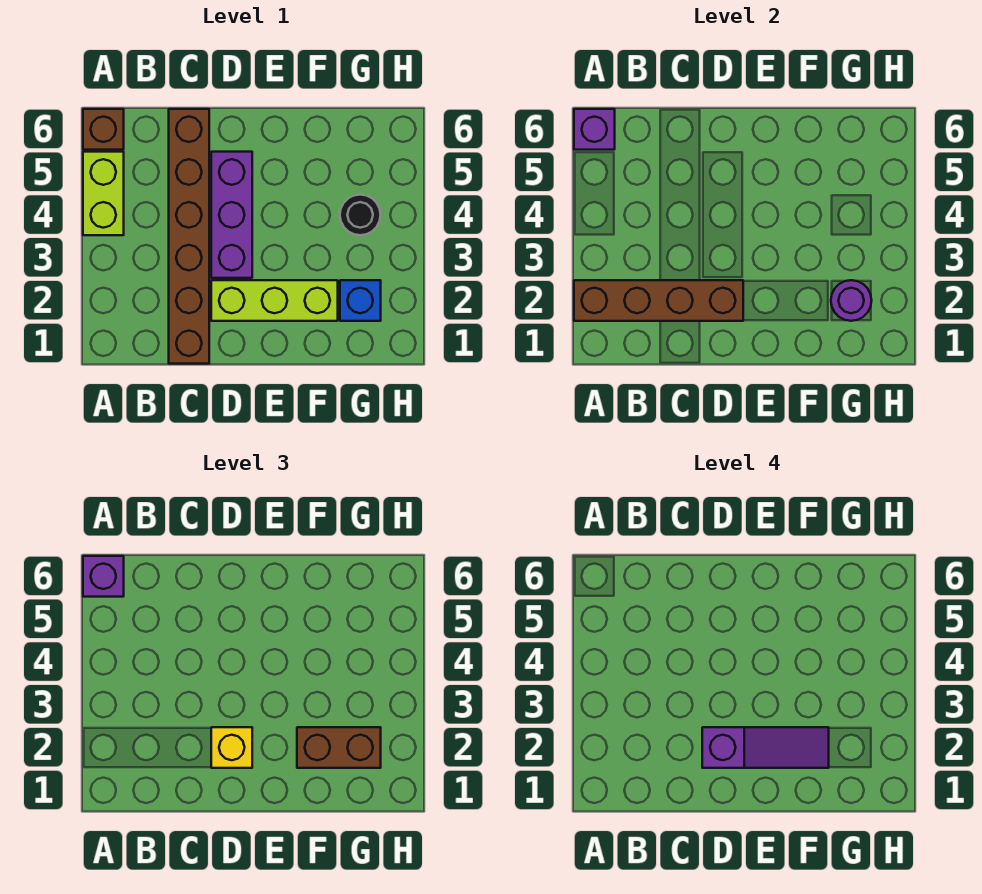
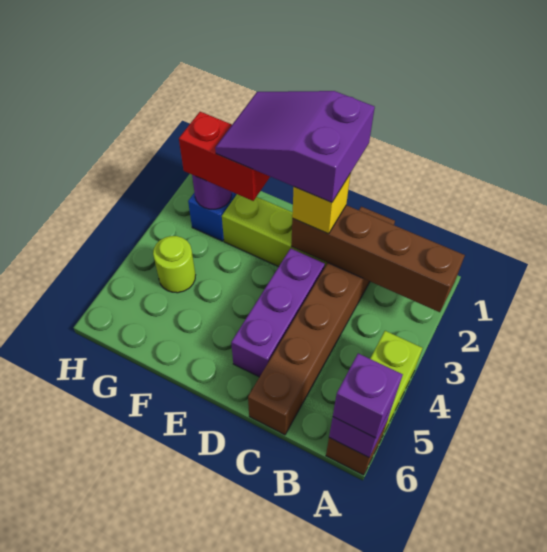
purple 1x3 slope [702,727,829,768] -> purple 2x3 slope [215,91,375,203]
brown 1x2 brick [297,727,381,768] -> red 1x2 brick [179,112,270,201]
black 1x1 round brick [340,195,381,235] -> lime 1x1 round brick [153,236,195,293]

